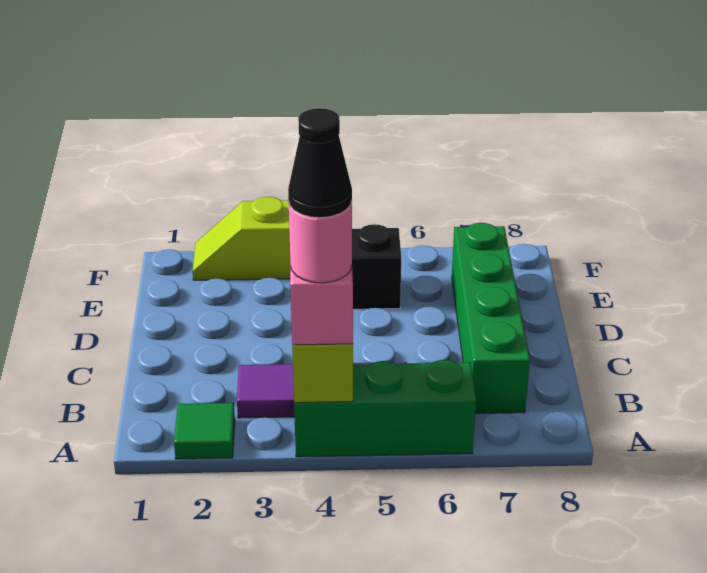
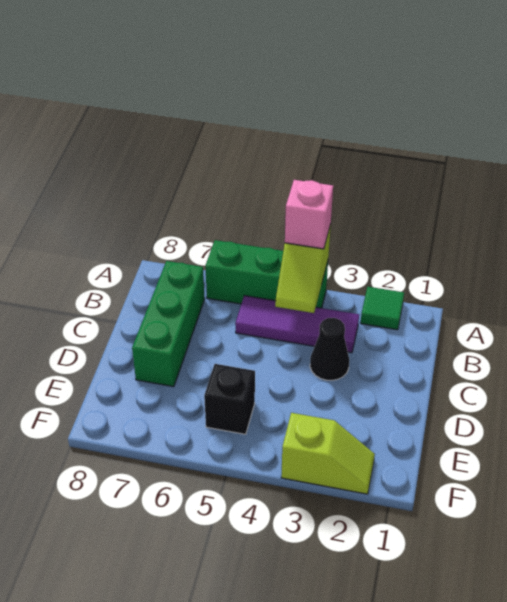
pink 1x1 round brick [289,202,352,283] -> none
black 1x1 cone [288,108,352,218] -> black 1x1 cone moved to [310,318,349,380]
green 1x4 brick [452,223,530,414] -> green 1x3 brick [132,261,205,387]

